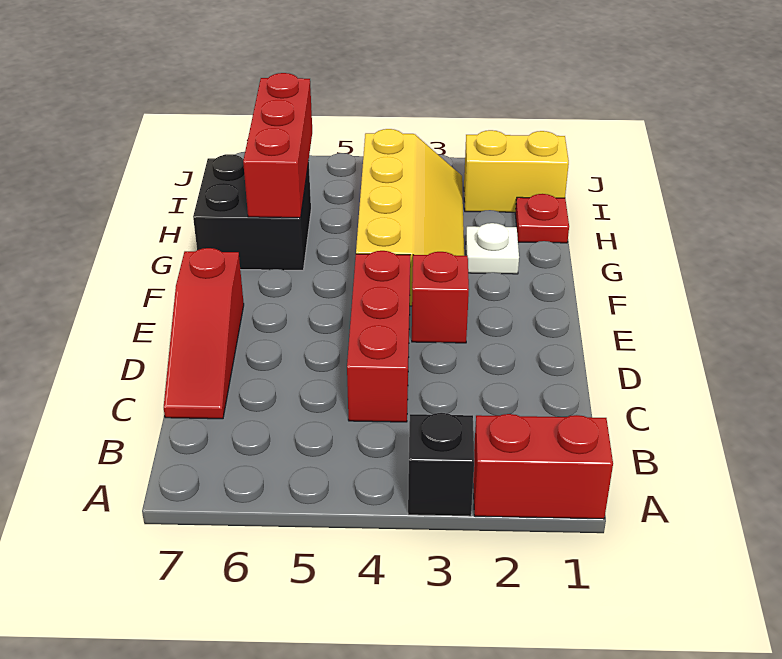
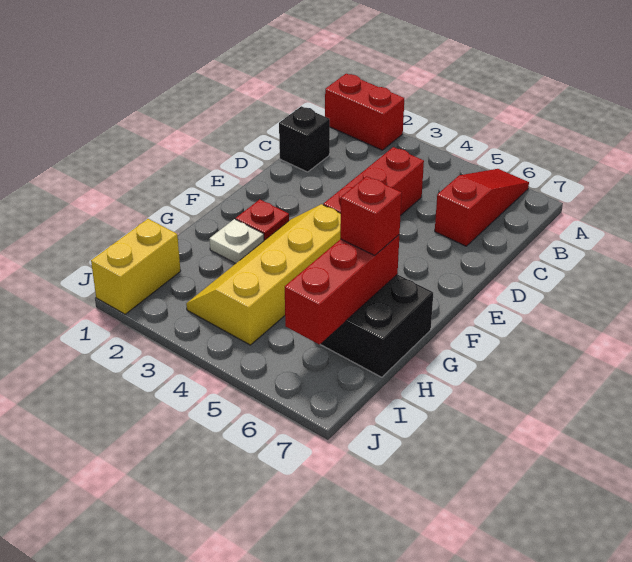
black 1x1 brick [408,413,474,516] -> black 1x1 brick moved to [279,106,330,172]
red 1x3 slope [164,248,244,419] -> red 1x3 slope moved to [435,169,529,246]
red 1x1 brick [412,252,469,343] -> red 1x1 brick moved to [340,176,402,255]
red 1x1 plate [515,194,569,243] -> red 1x1 plate moved to [236,199,289,241]
yellow 1x2 brick [464,130,569,212] -> yellow 1x2 brick turned to [91,219,181,314]

